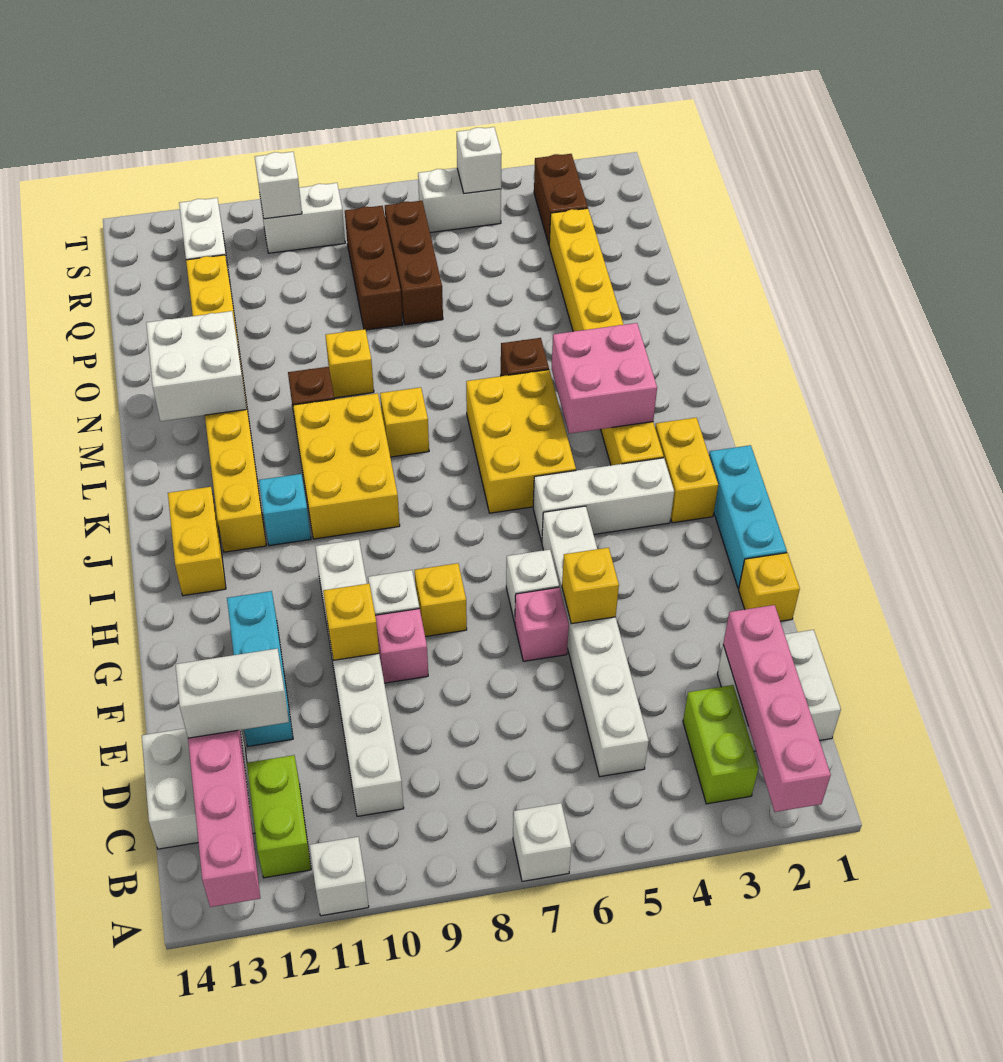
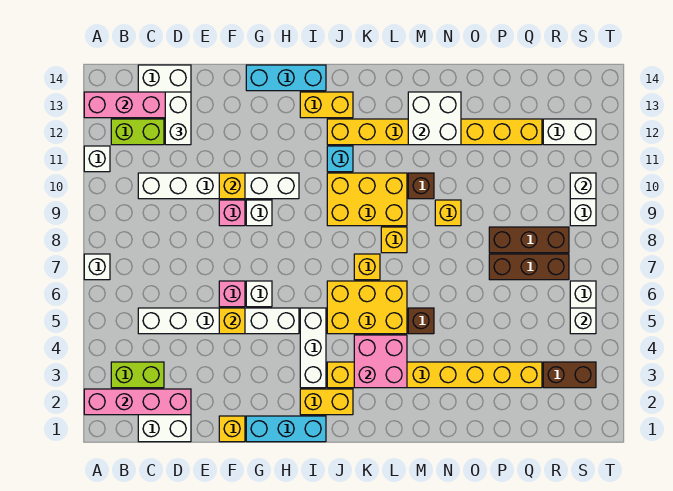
cyan 1x3 brick [227,591,293,746] -> cyan 1x3 brick moved to [246,65,326,91]
yellow 1x1 brick [415,563,467,637] -> yellow 1x1 brick moved to [354,254,380,280]

